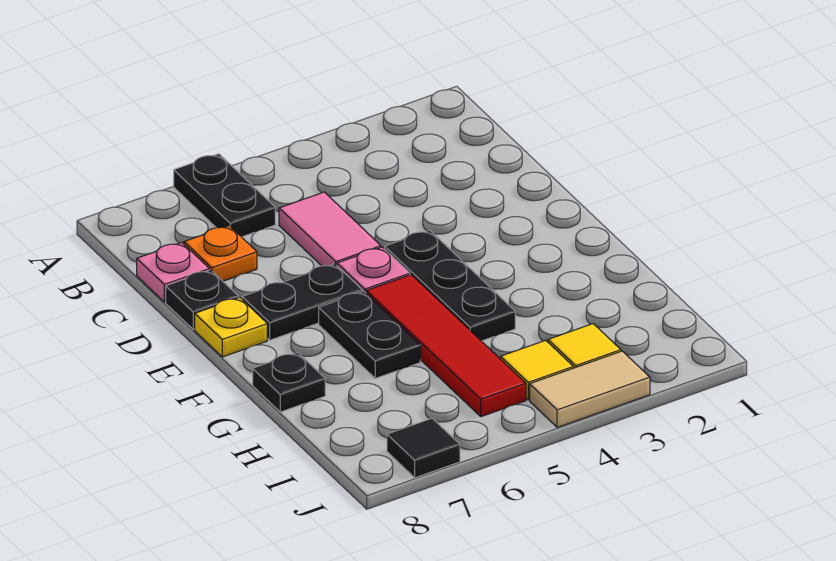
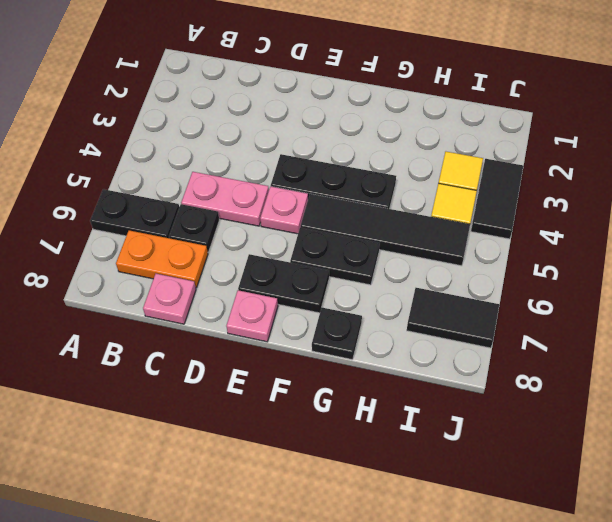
pink 1x2 tile [279,192,381,266] -> pink 1x2 plate [181,172,269,226]
orange 1x1 plate [184,226,257,281] -> orange 1x2 plate [116,230,208,288]
black 1x1 plate [166,270,238,329] -> black 1x1 plate moved to [169,204,219,252]
black 1x2 plate [242,264,362,340] -> black 1x2 plate turned to [238,254,329,313]
yellow 1x1 plate [195,298,267,357] -> pink 1x1 plate [226,290,278,342]
red 1x4 tile [366,275,526,417] -> black 1x4 tile [301,194,470,266]
tan 1x2 tile [530,351,650,427] -> black 1x2 tile [471,159,523,239]
black 1x1 tile [387,418,460,478] -> black 1x2 tile [407,288,499,348]

